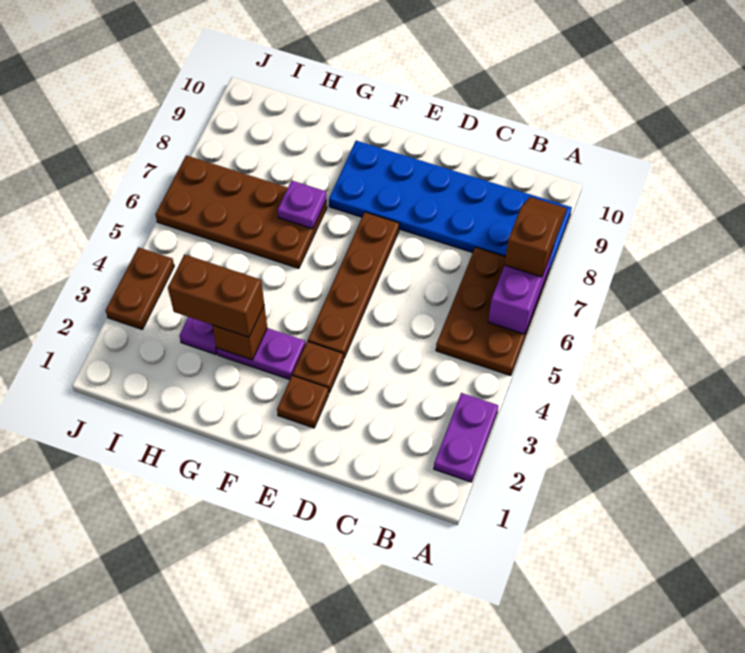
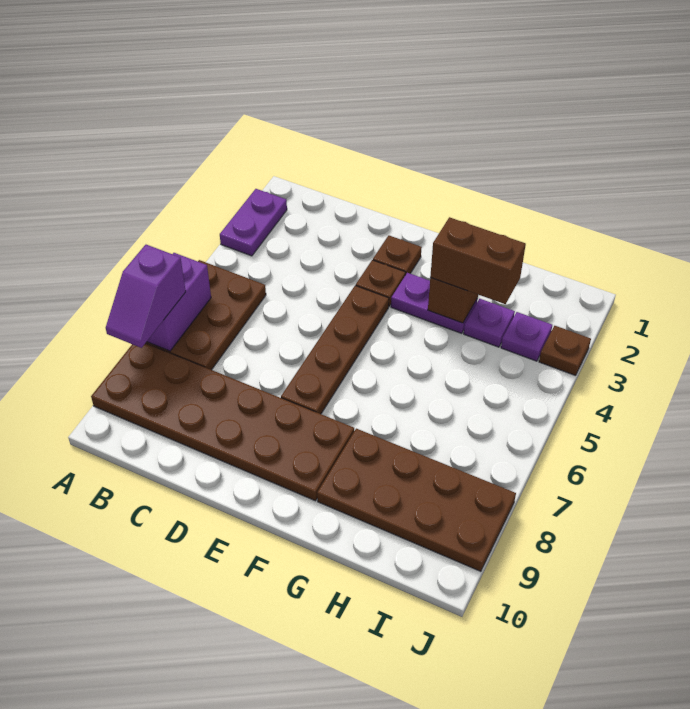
brown 1x2 slope [505,197,567,277] -> purple 1x2 slope [106,245,186,348]
blue 2x6 plate [329,141,572,274] -> brown 2x6 plate [91,343,354,501]
brown 2x4 plate [155,155,327,268] -> brown 2x4 plate moved to [317,429,516,571]
purple 1x1 plate [278,180,326,229] -> purple 1x1 plate moved to [501,312,552,361]
brown 1x2 plate [106,247,174,329] -> brown 1x1 plate [539,326,591,376]

